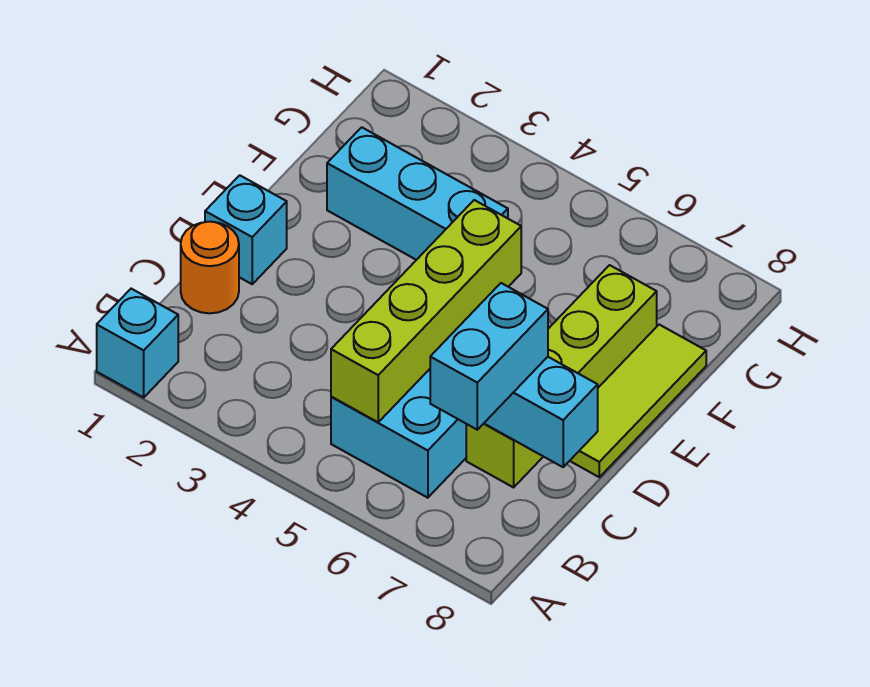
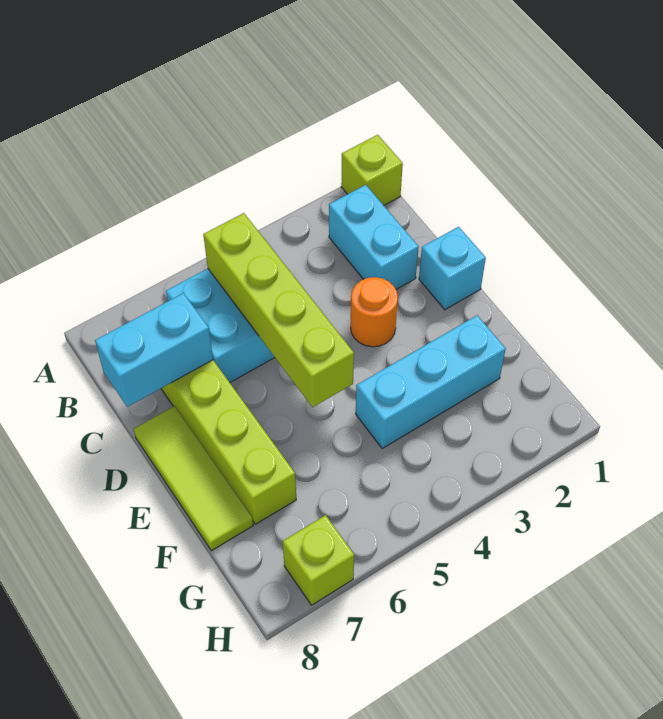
cyan 1x1 brick [97,289,178,397] -> lime 1x1 brick [341,135,403,205]
cyan 1x2 brick [430,283,548,430] -> cyan 1x2 brick moved to [329,185,418,289]
orange 1x1 round brick [181,222,239,313] -> orange 1x1 round brick moved to [351,277,398,347]
none -> lime 1x1 brick [283,515,354,605]

